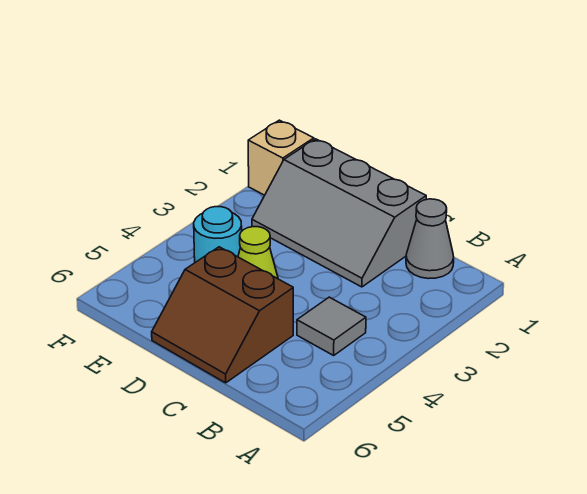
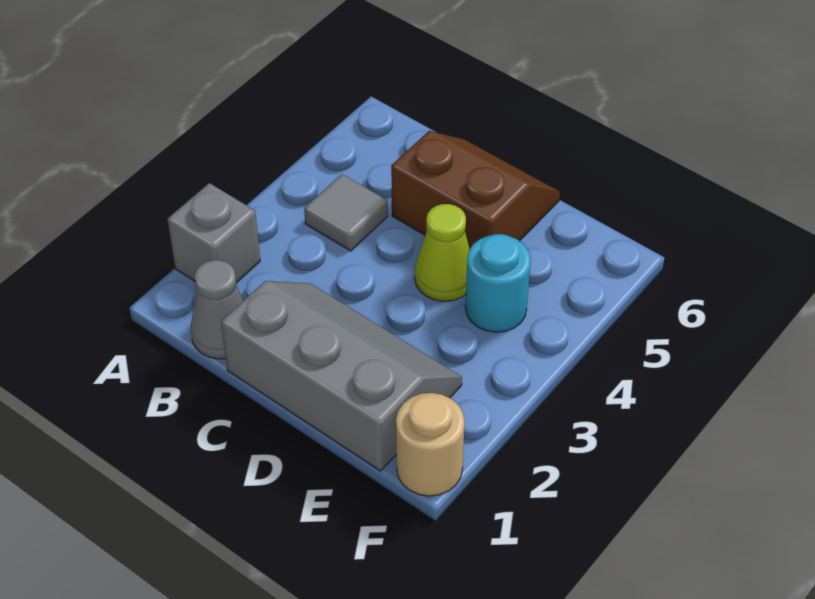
none -> grey 1x1 brick [168,183,260,283]
tan 1x1 brick [248,120,314,195] -> tan 1x1 round brick [396,393,465,496]

